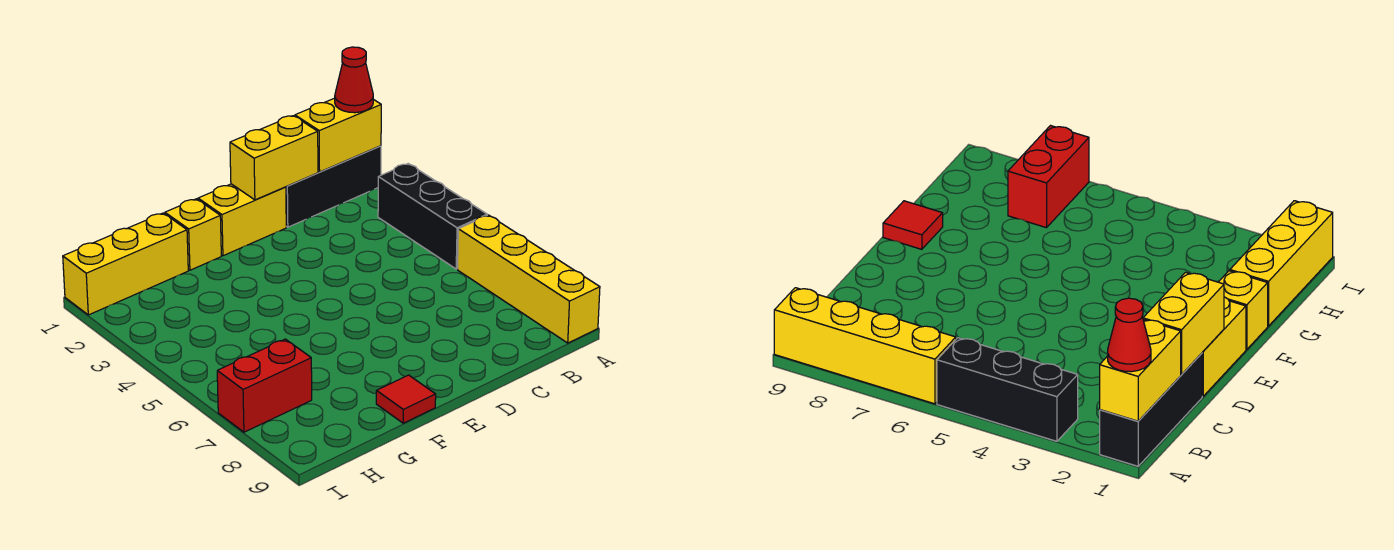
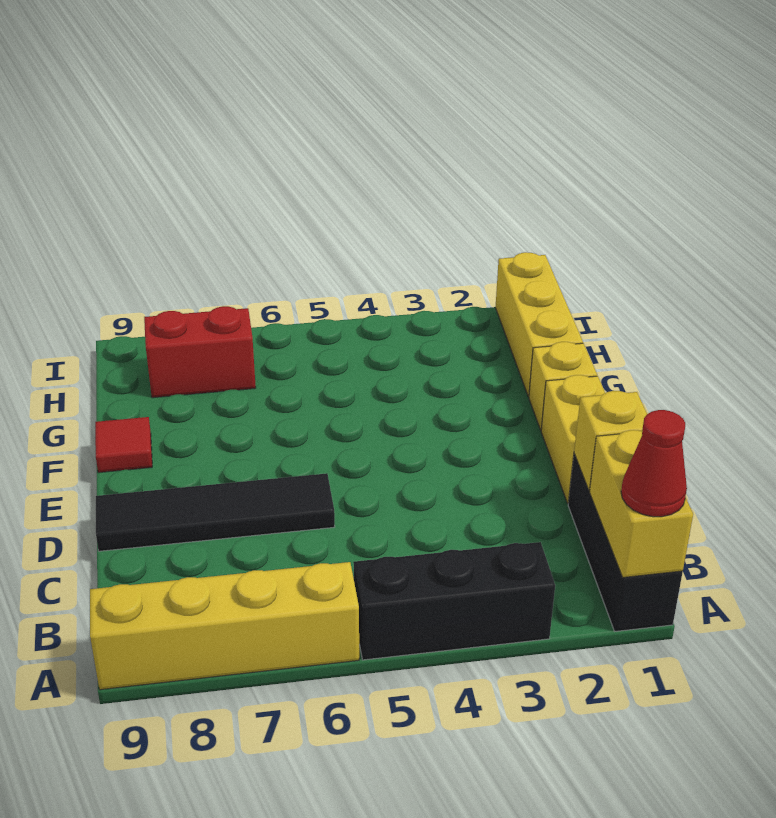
yellow 1x2 brick [230,116,318,200] -> yellow 1x1 brick [574,391,647,490]
none -> black 1x4 tile [96,473,335,551]
red 1x2 brick [217,339,312,432] -> red 1x2 brick turned to [144,306,256,398]

